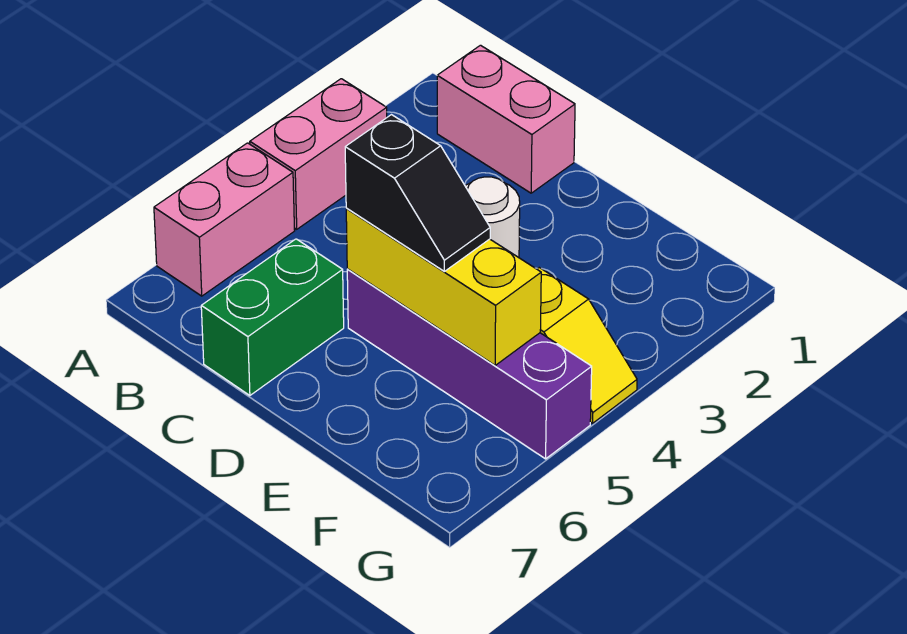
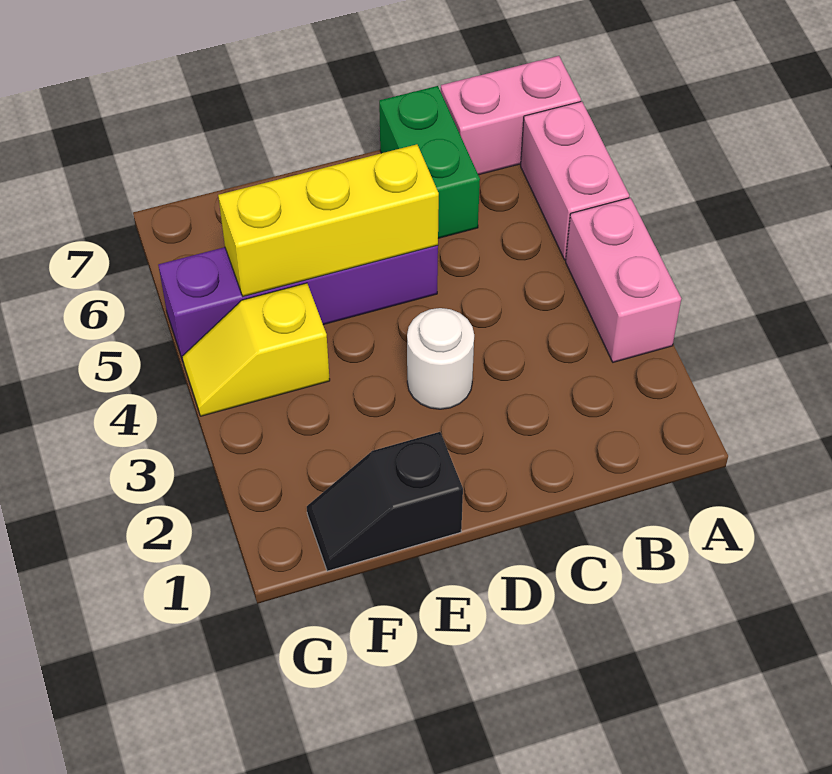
pink 1x2 brick [437,45,575,193] -> pink 1x2 brick moved to [441,56,581,175]
black 1x2 slope [345,115,490,271] -> black 1x2 slope moved to [307,432,463,571]

